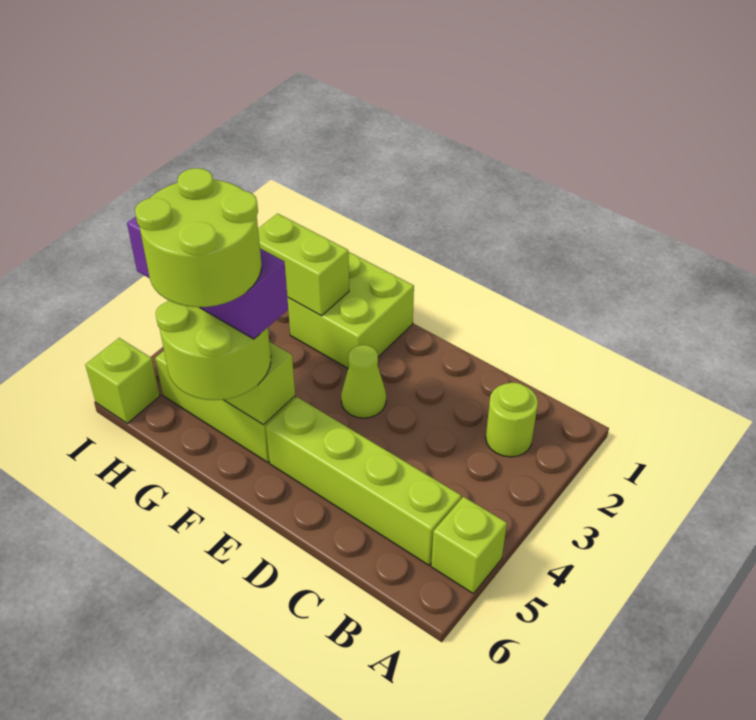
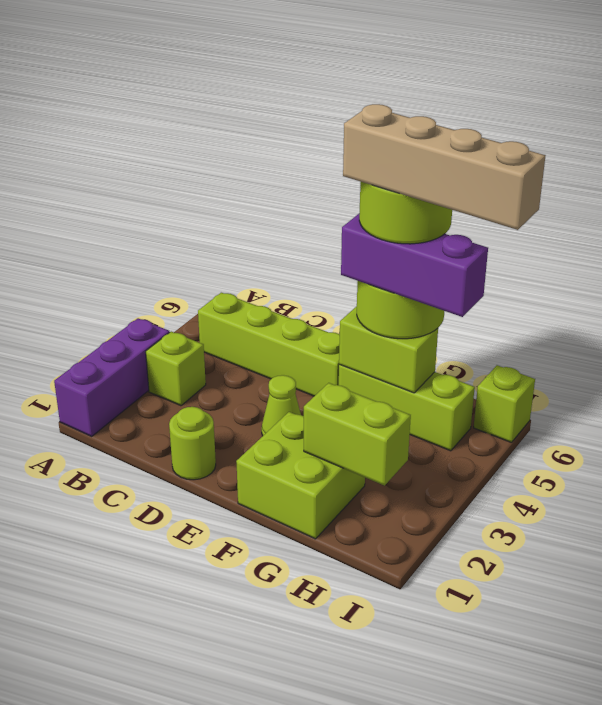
none -> purple 1x3 brick [54,318,170,436]
lime 1x1 brick [431,497,507,593] -> lime 1x1 brick moved to [146,332,206,406]
lime 1x1 round brick [486,383,538,457] -> lime 1x1 round brick moved to [169,407,216,480]
none -> tan 1x4 brick [343,104,545,230]

